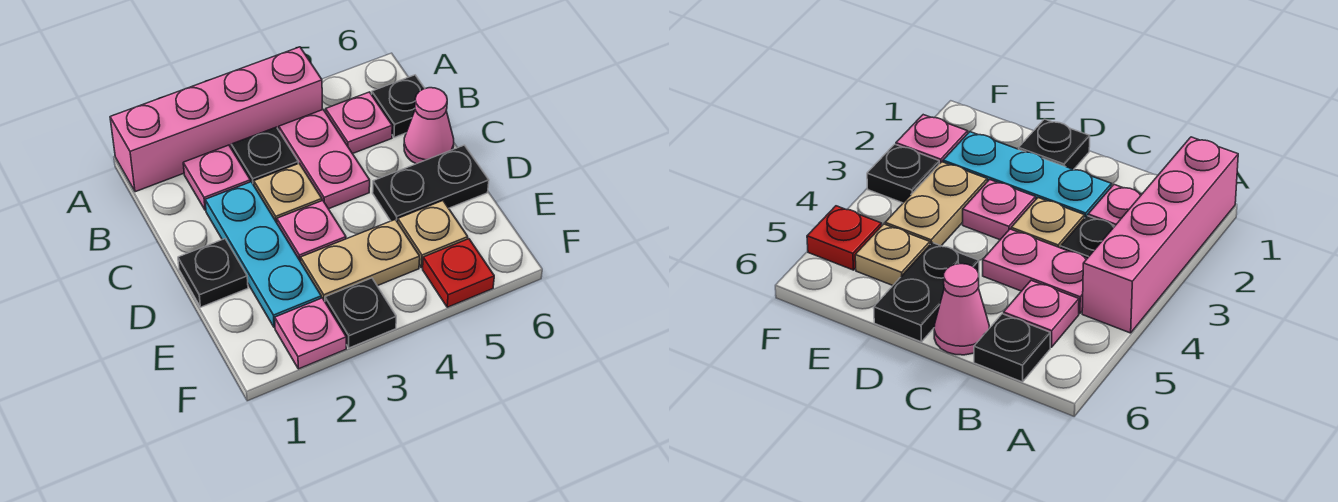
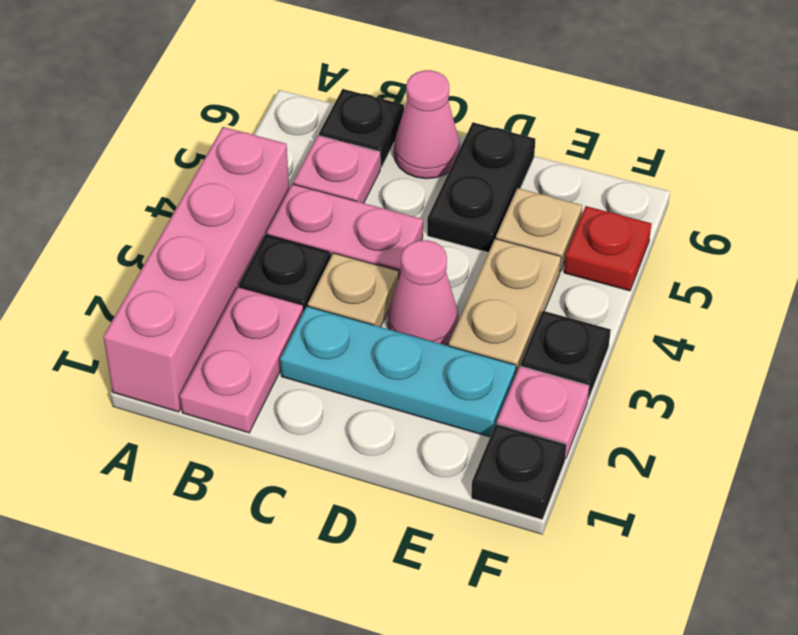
pink 1x1 plate [183,145,250,210] -> pink 1x2 plate [180,287,303,433]
black 1x1 plate [178,239,248,307] -> black 1x1 plate moved to [471,424,566,520]
pink 1x1 plate [277,201,346,262] -> pink 1x1 cone [388,240,458,345]

